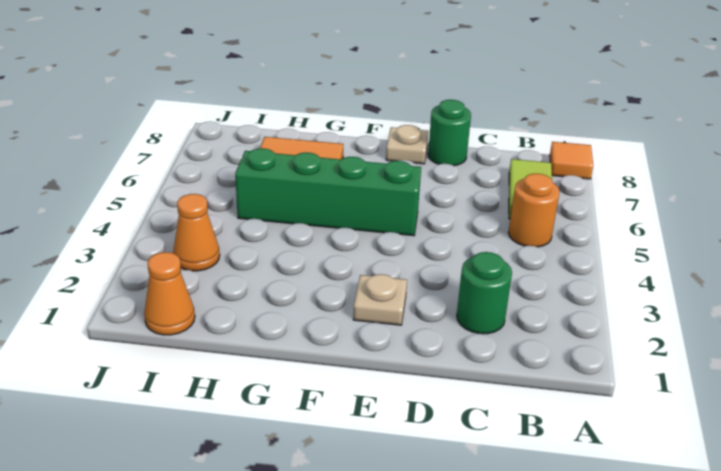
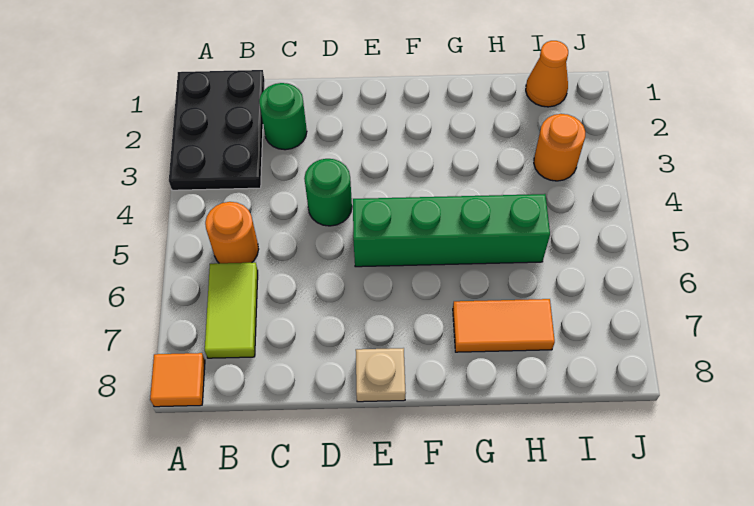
none -> black 2x3 plate [169,70,265,190]
green 1x1 round brick [428,100,471,166] -> green 1x1 round brick moved to [304,159,352,226]
tan 1x1 plate [353,274,407,325] -> none
orange 1x1 cone [173,194,220,271] -> orange 1x1 round brick [534,114,585,181]

